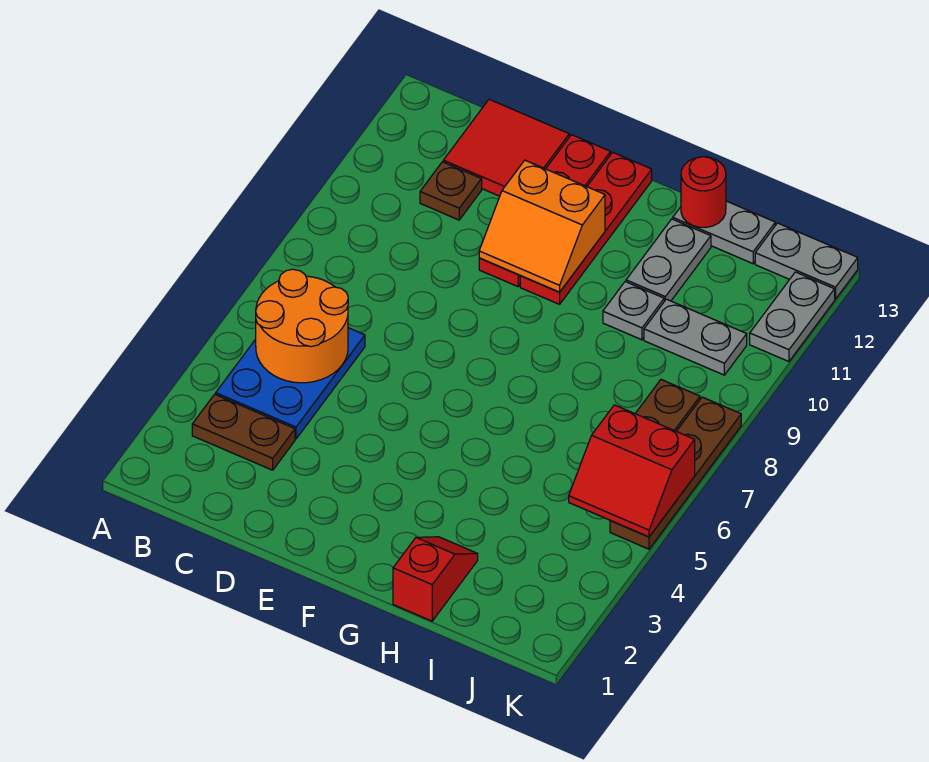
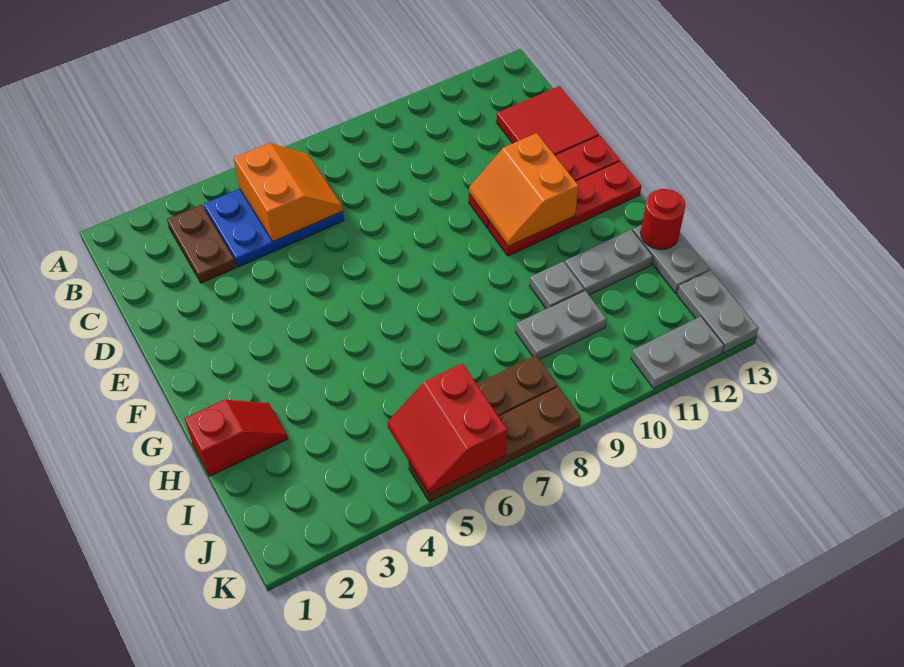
orange 2x2 round brick [256,269,348,383] -> orange 2x2 slope [234,143,343,241]
brown 1x1 plate [420,162,482,220] -> none
grey 1x2 plate [644,299,747,375] -> grey 1x2 plate turned to [515,291,607,360]

